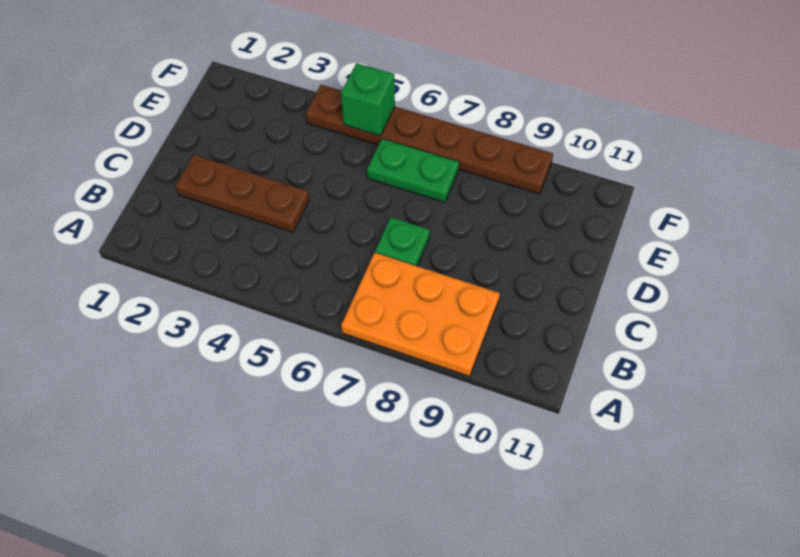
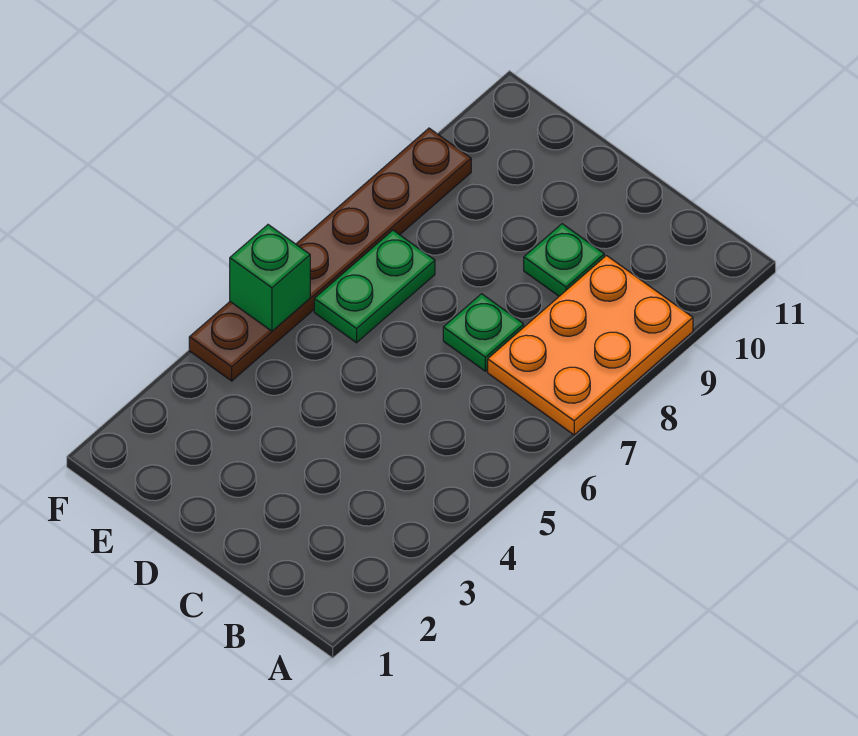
brown 1x3 plate [176,155,309,232] -> none
none -> green 1x1 plate [524,224,604,296]

